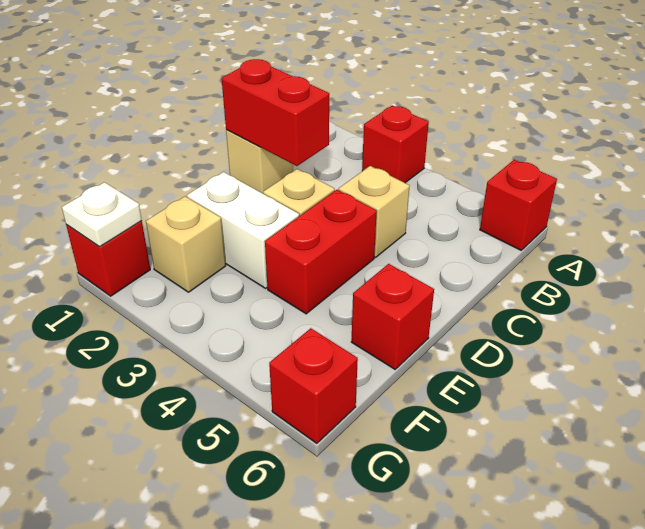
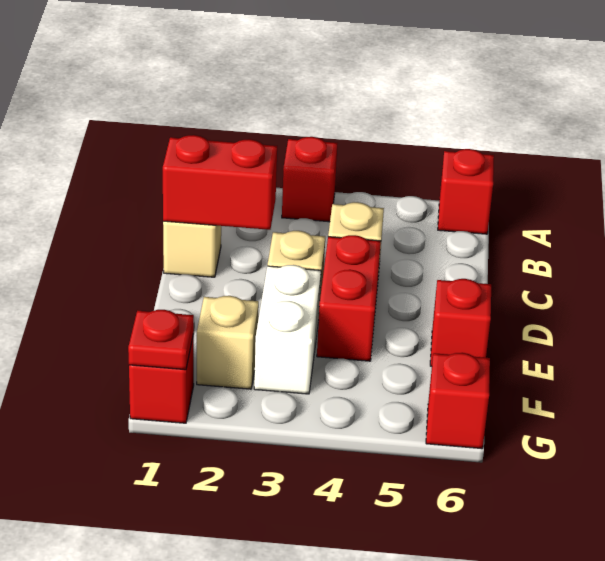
white 1x2 brick [187,172,299,288] -> white 1x2 brick turned to [254,265,321,394]
white 1x1 plate [62,182,142,247] -> red 1x1 plate [128,310,194,370]

